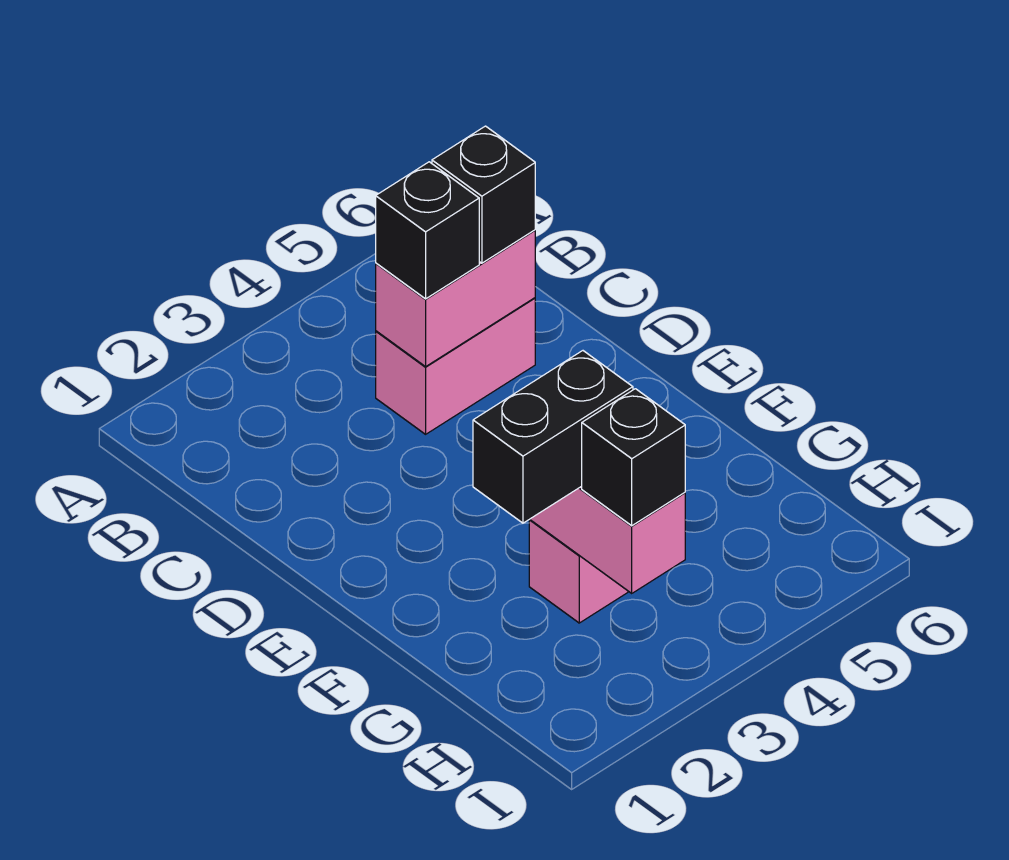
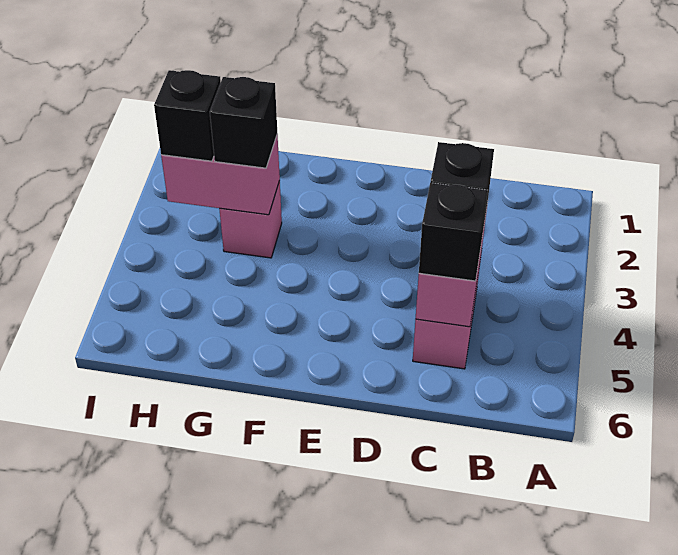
black 1x2 brick [473,351,633,523] -> black 1x1 brick [210,77,277,168]

